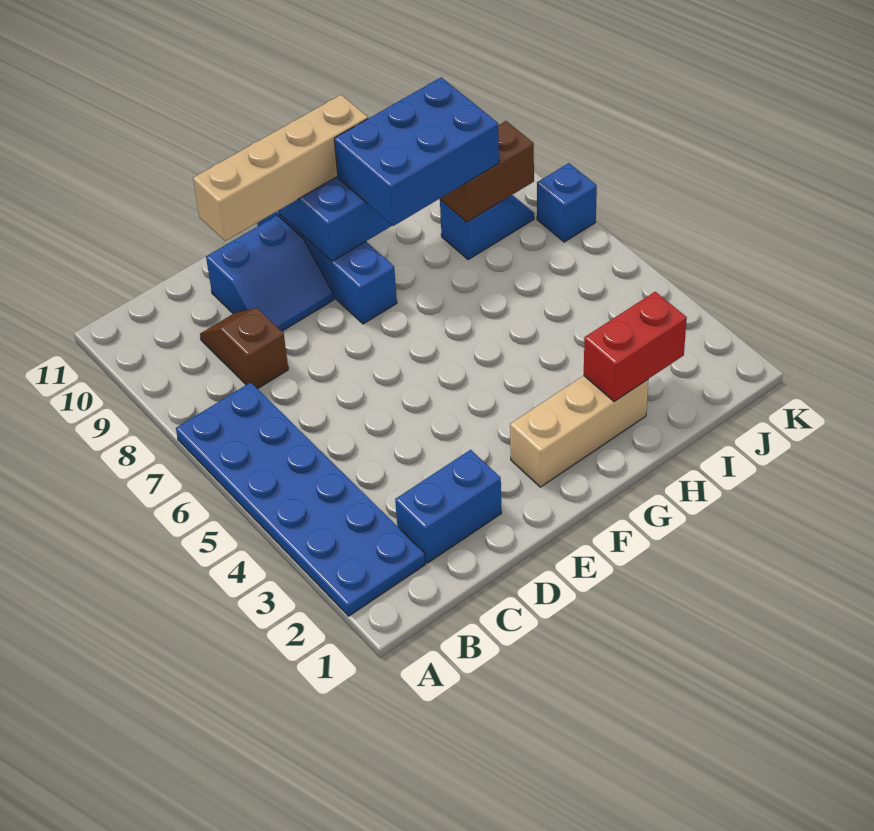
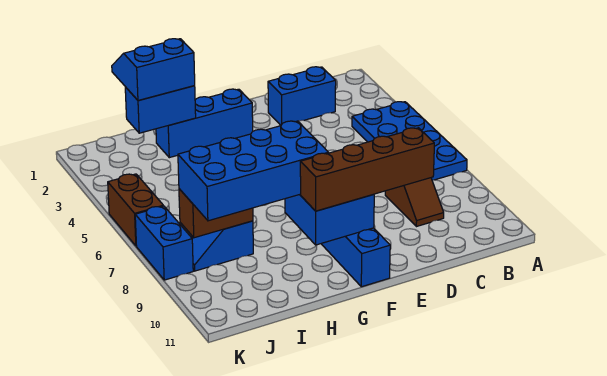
blue 2x6 plate [176,382,425,616] -> blue 2x4 plate [352,102,467,180]
blue 2x2 slope [206,215,334,331] -> blue 2x2 slope moved to [112,39,195,101]
tan 1x4 brick [193,95,368,241] -> brown 1x4 brick [300,128,434,211]
tan 1x3 brick [510,376,648,487] -> blue 1x3 brick [156,89,253,158]
blue 2x3 brick [334,77,499,226] -> blue 2x4 brick [178,121,329,221]
red 1x2 brick [584,292,687,402] -> blue 1x2 brick [125,86,196,133]
none -> brown 1x2 brick [108,174,163,246]
blue 1x1 brick [537,163,597,242] -> blue 1x2 brick [135,206,193,280]

